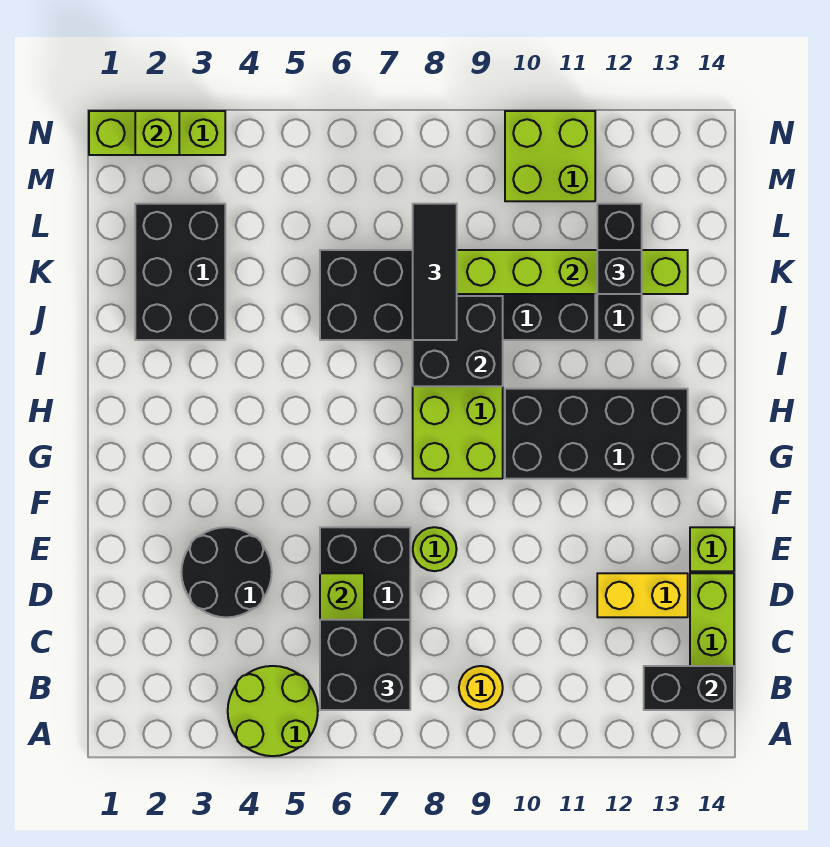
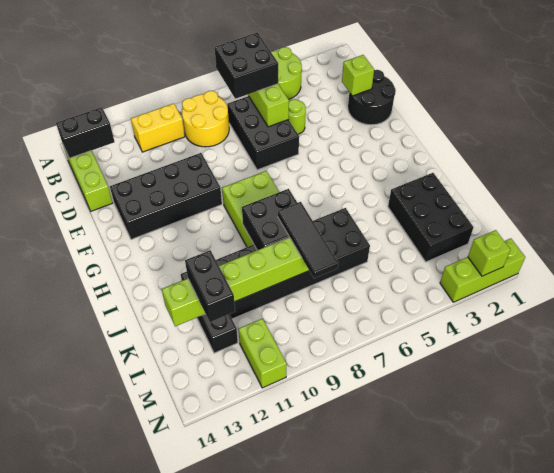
yellow 1x1 round brick [459,666,503,710] -> yellow 2x2 round brick [182,91,229,147]
black 2x2 round brick [181,527,272,617] -> black 2x2 round brick moved to [348,70,396,125]
yellow 1x2 brick [597,573,688,617] -> yellow 1x2 brick moved to [131,104,185,152]
lime 1x1 round brick [413,527,457,571] -> lime 1x1 round brick moved to [289,99,306,134]
lime 1x1 brick [690,527,734,571] -> lime 1x1 brick moved to [342,55,374,96]
black 2x4 brick [505,389,688,479] -> black 2x4 brick moved to [110,153,222,239]
black 1x1 brick [597,250,642,294] -> black 1x2 brick [185,250,235,322]
lime 2x2 brick [505,111,595,201] -> lime 1x2 brick [238,318,287,388]

